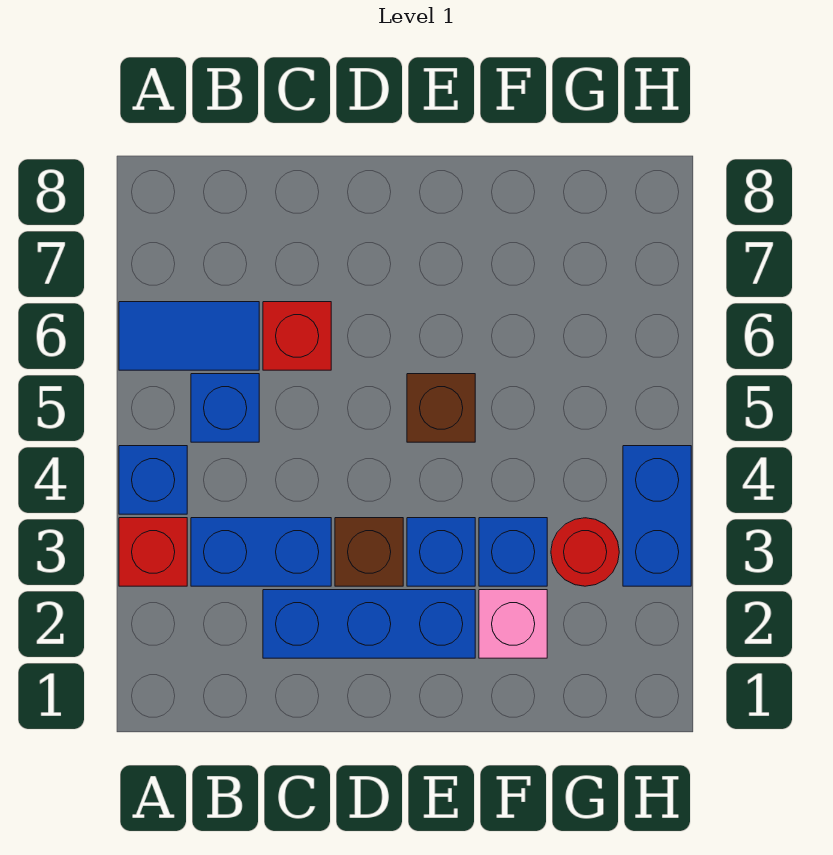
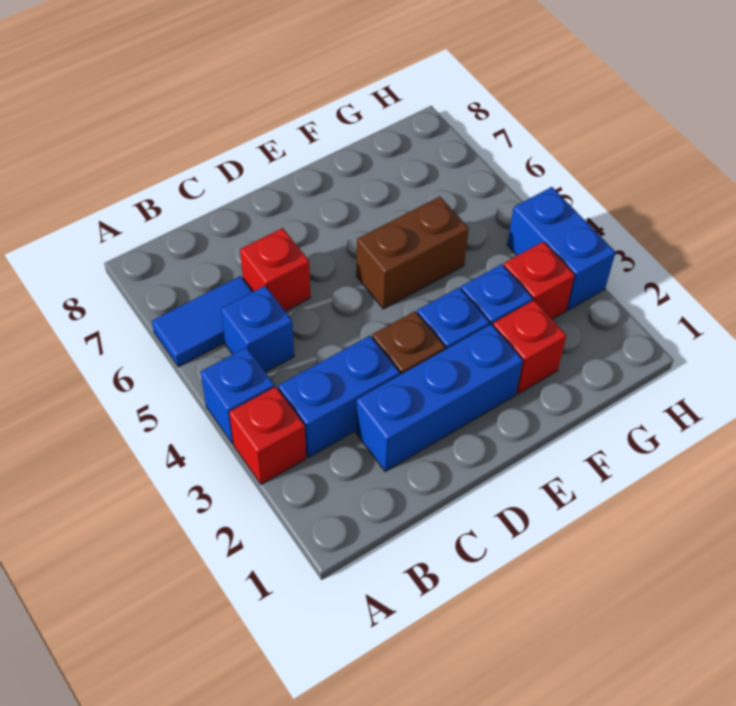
brown 1x1 brick [407,374,475,442] -> brown 1x2 brick [356,197,469,309]
pink 1x1 brick [479,590,547,658] -> red 1x1 brick [493,300,566,394]
red 1x1 round brick [551,518,619,586] -> red 1x1 brick [503,242,575,319]

